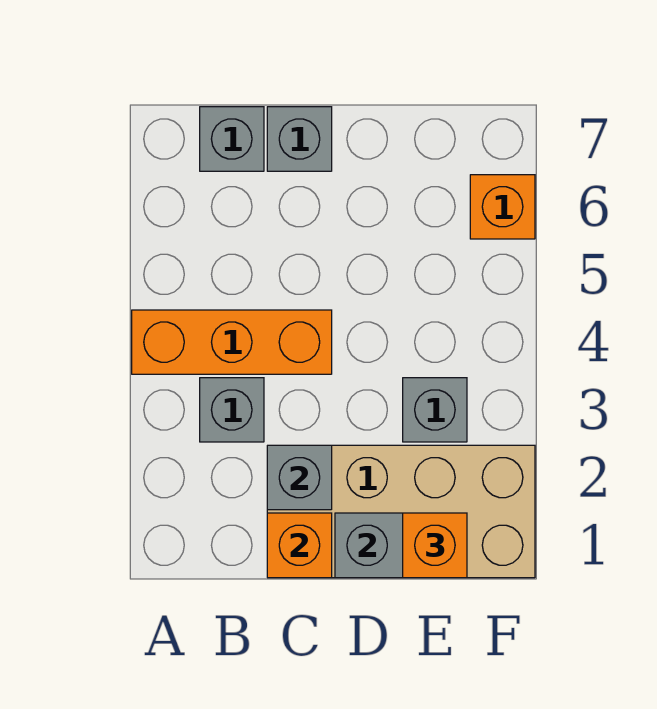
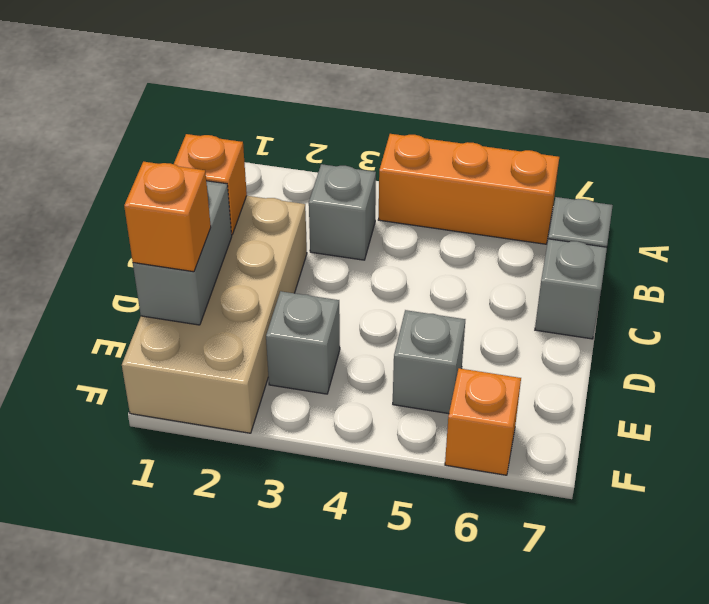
orange 1x3 brick [132,310,332,374] -> orange 1x3 brick turned to [379,134,559,244]
grey 1x1 brick [267,445,332,510] -> grey 1x1 brick moved to [393,310,465,414]

